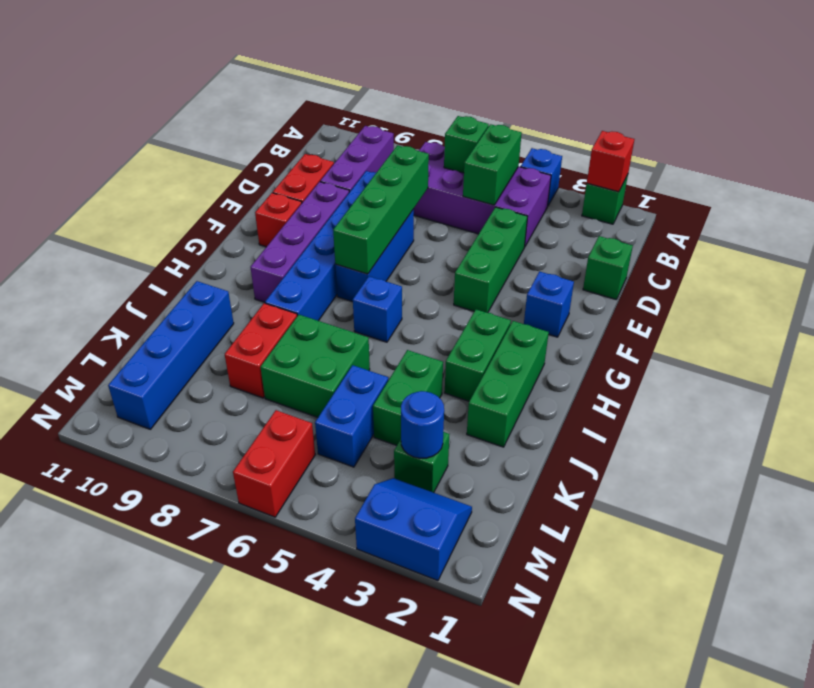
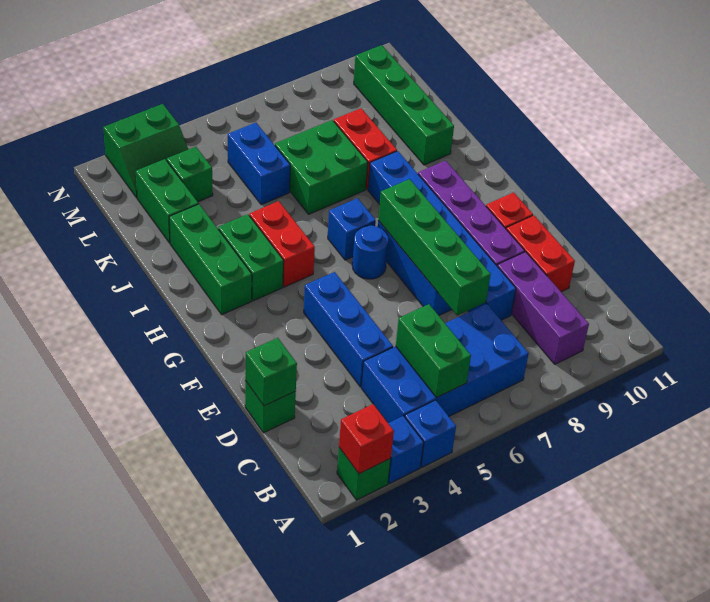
purple 2x4 brick [414,142,551,247] -> blue 2x4 brick [361,304,529,423]
green 1x1 brick [444,116,489,173] -> green 1x1 brick moved to [245,338,297,406]
green 1x3 brick [454,207,528,313] -> blue 1x3 brick [304,272,393,387]
blue 1x1 brick [524,271,574,337] -> blue 1x1 brick moved to [388,416,424,484]
green 1x2 brick [373,350,443,446] -> green 1x2 brick moved to [136,159,198,243]
blue 1x4 brick [108,281,234,429] -> green 1x4 brick [354,45,454,165]
blue 1x1 round brick [401,391,444,458] -> blue 1x1 round brick moved to [352,225,389,279]
blue 2x2 slope [355,478,472,581] -> green 2x2 slope [103,104,188,198]
red 1x2 brick [233,410,315,517] -> red 1x2 brick moved to [249,201,315,287]

